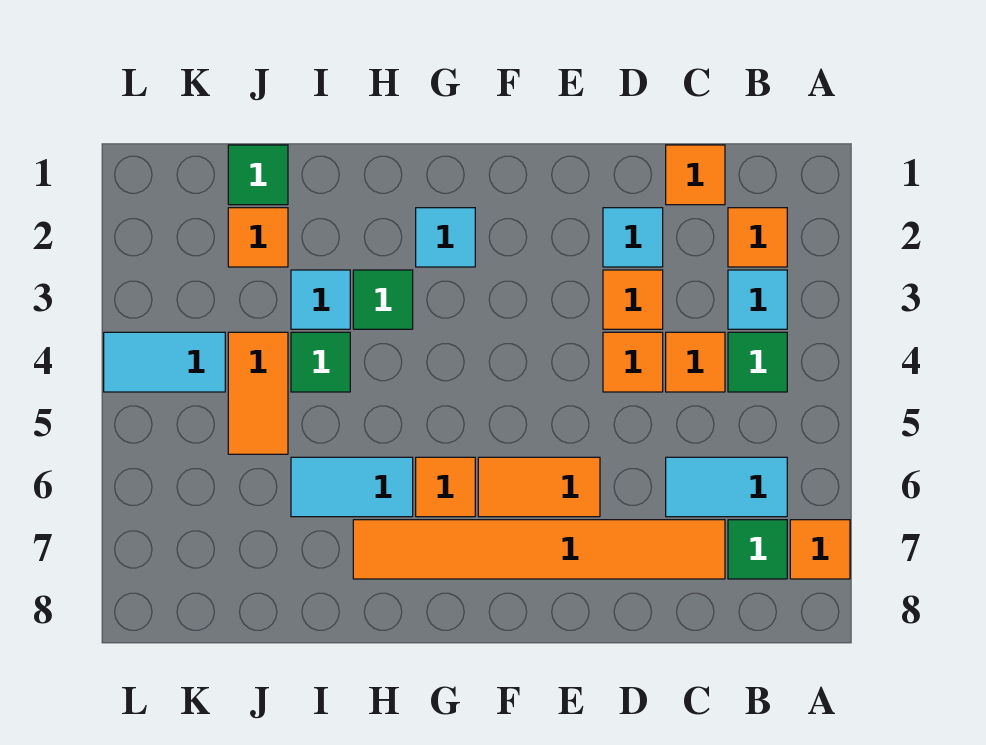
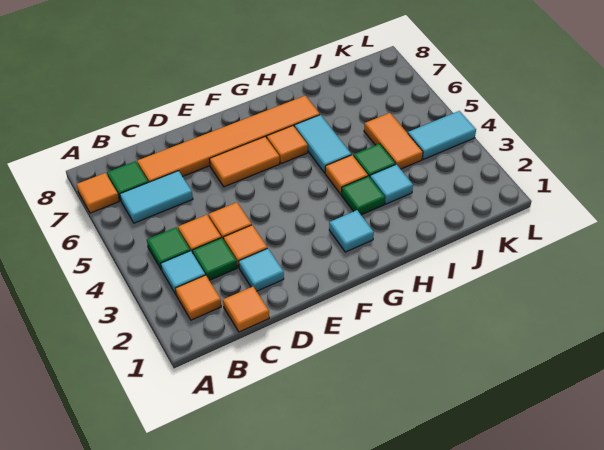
cyan 1x2 tile [291,457,413,517] -> cyan 1x2 tile turned to [294,115,351,173]
green 1x1 tile [228,145,288,205] -> green 1x1 tile moved to [192,238,237,280]
orange 1x1 tile [228,208,288,267] -> orange 1x1 tile moved to [325,155,368,194]

